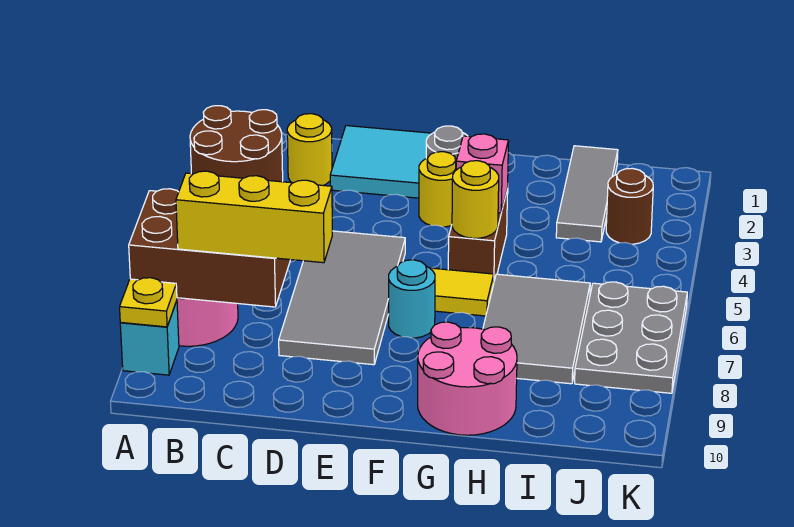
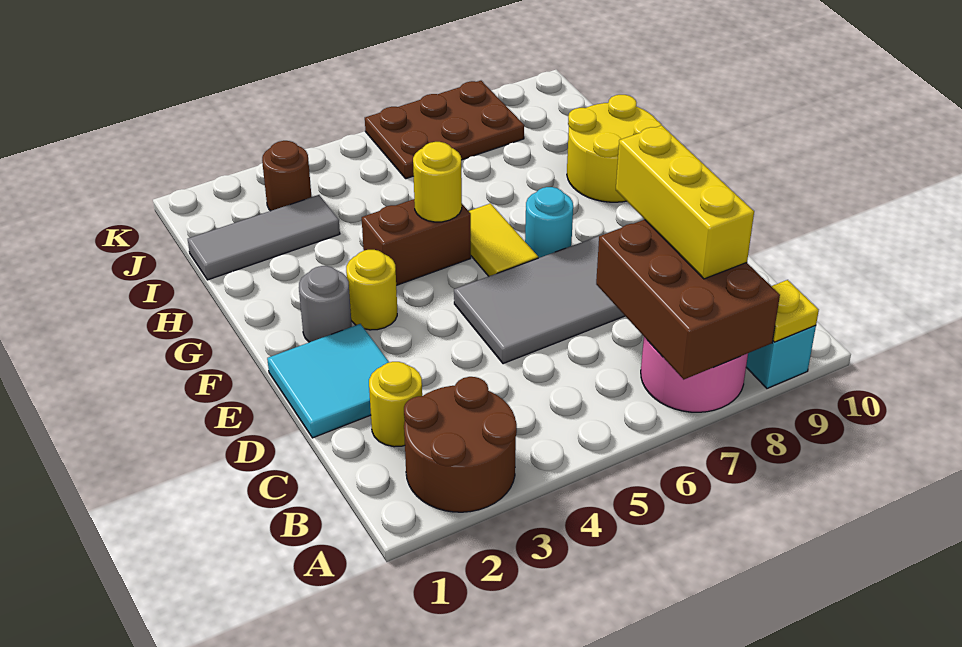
pink 1x1 brick [456,134,509,213] -> none
pink 2x2 round brick [418,322,517,435] -> yellow 2x2 round brick [567,95,662,202]
grey 2x3 tile [483,274,590,384] -> none
grey 2x3 plate [575,282,687,393] -> brown 2x3 plate [365,81,524,179]

